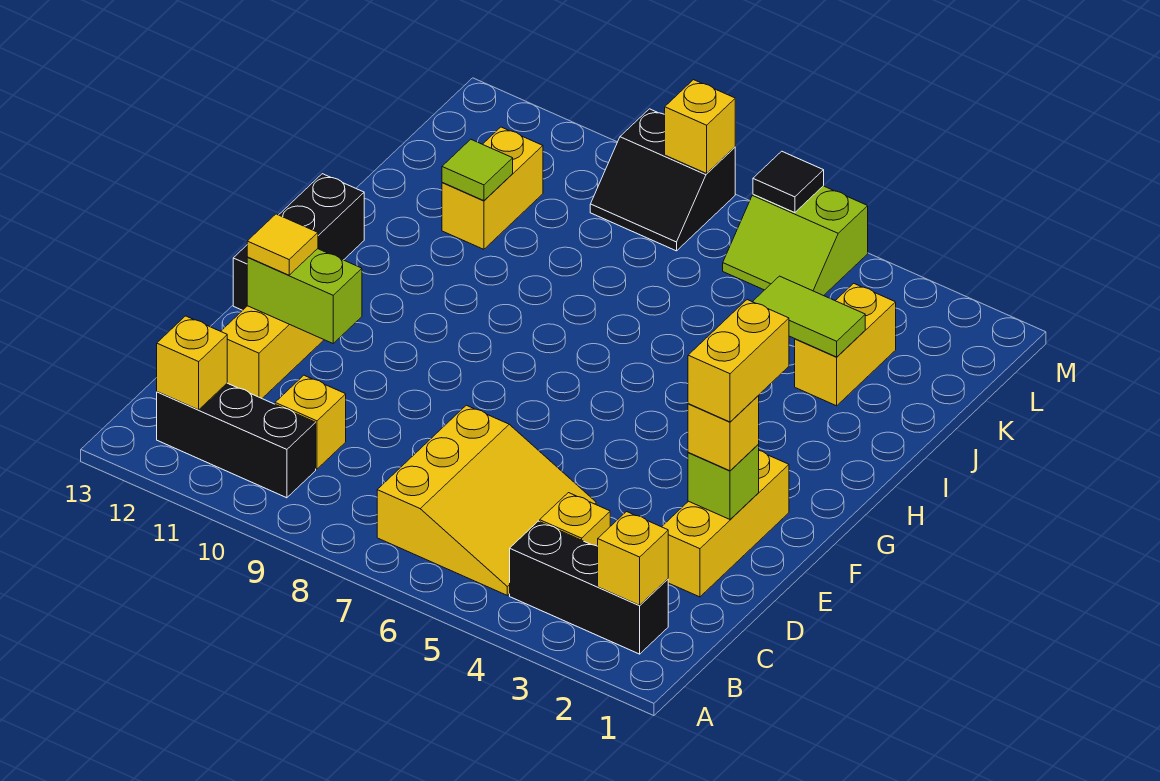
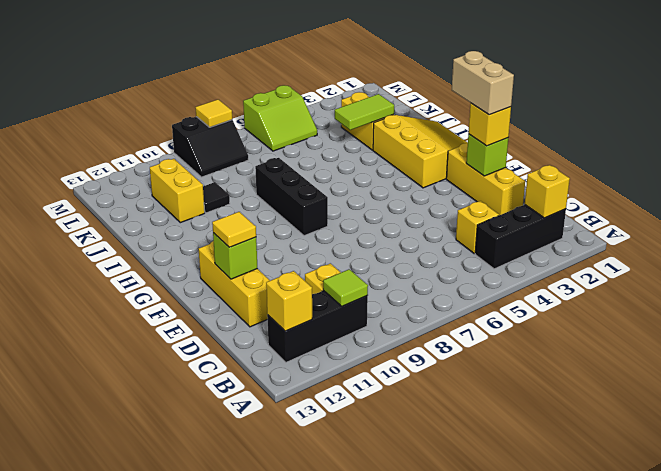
yellow 3x3 slope [377,405,596,595] -> yellow 3x3 slope moved to [373,115,468,188]
yellow 1x2 brick [688,300,789,422] -> tan 1x2 brick [452,51,514,115]
lime 1x2 brick [247,249,362,343] -> lime 1x1 brick [213,233,257,279]
black 1x3 brick [233,174,364,310] -> black 1x3 brick moved to [255,158,328,236]
lime 1x1 tile [442,139,513,201] -> lime 1x1 tile moved to [323,269,368,306]
black 1x1 tile [753,151,824,213] -> black 1x1 tile moved to [203,182,230,213]
yellow 1x1 brick [665,80,735,173] -> yellow 1x1 tile [196,99,232,127]

